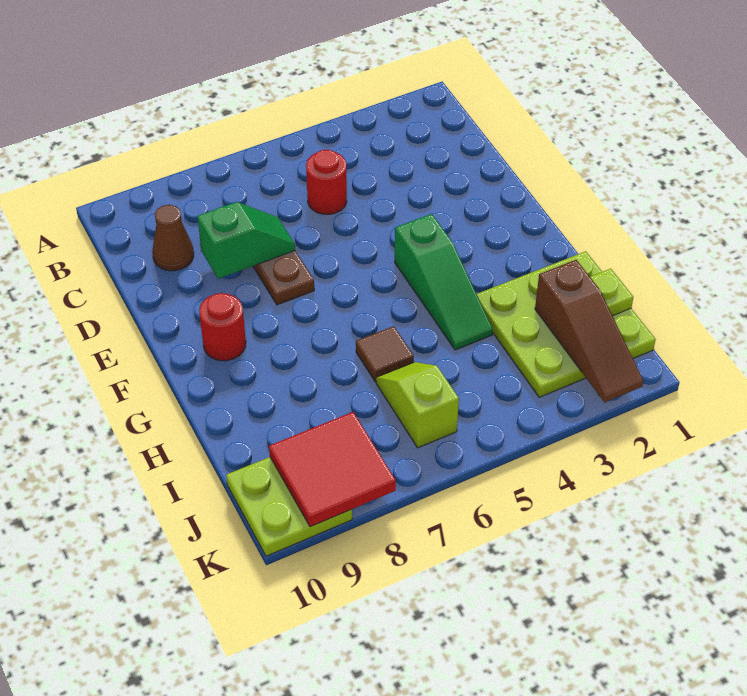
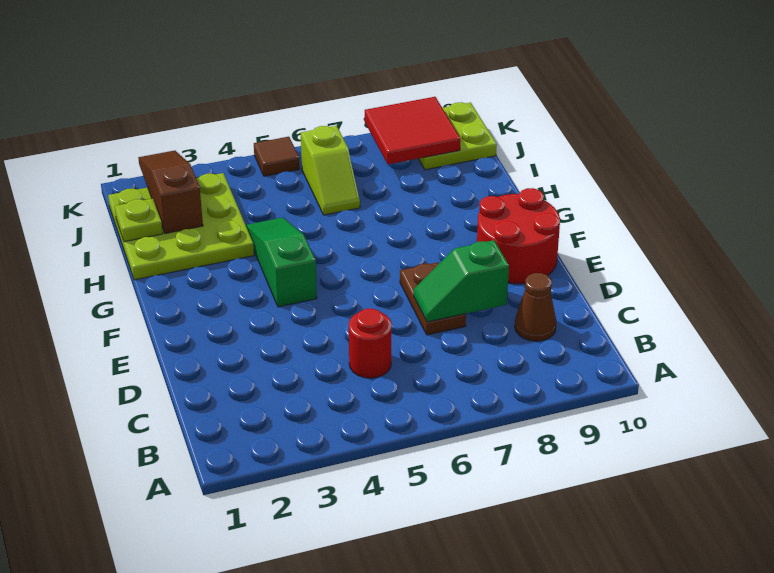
red 1x1 round brick [199,293,246,361] -> red 2x2 round brick [477,188,560,284]
brown 1x1 tile [356,326,414,382] -> brown 1x1 tile moved to [254,137,300,176]

